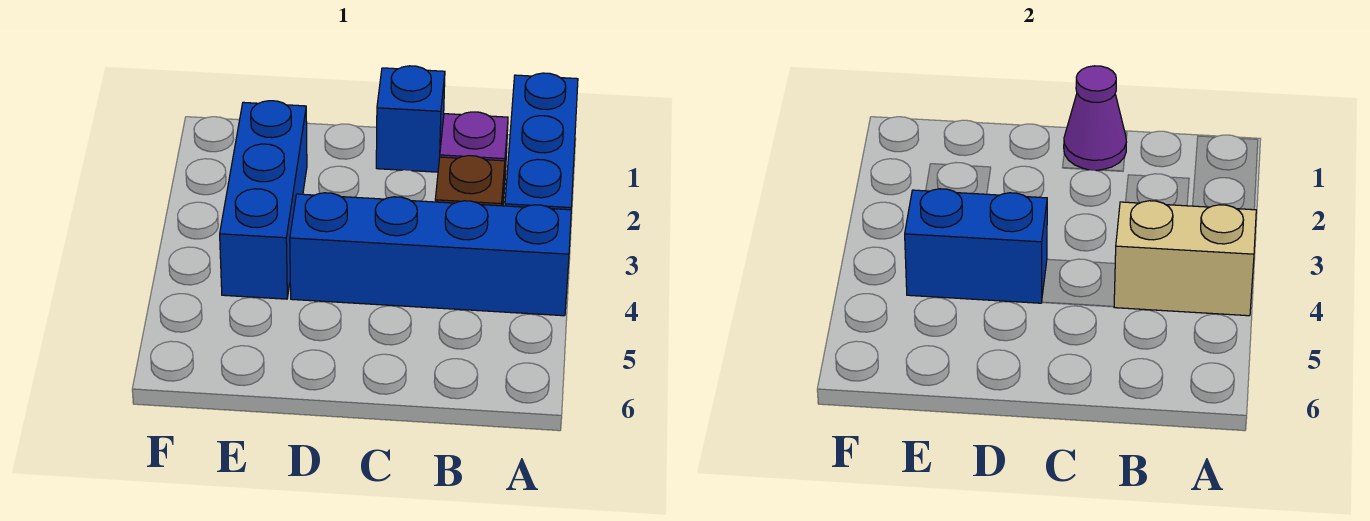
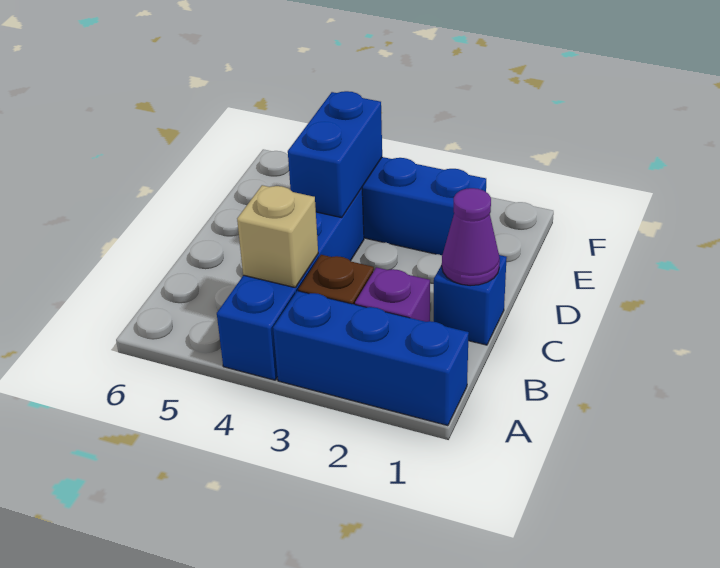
tan 1x2 brick [1114,201,1256,316] -> tan 1x1 brick [237,185,318,288]

